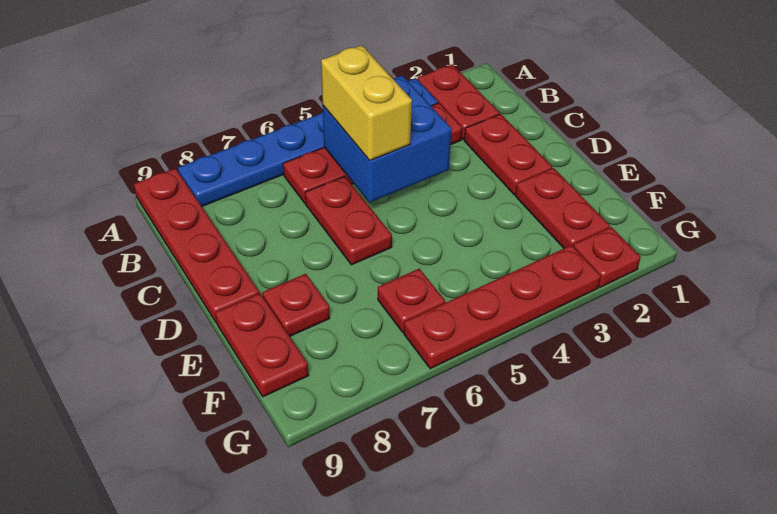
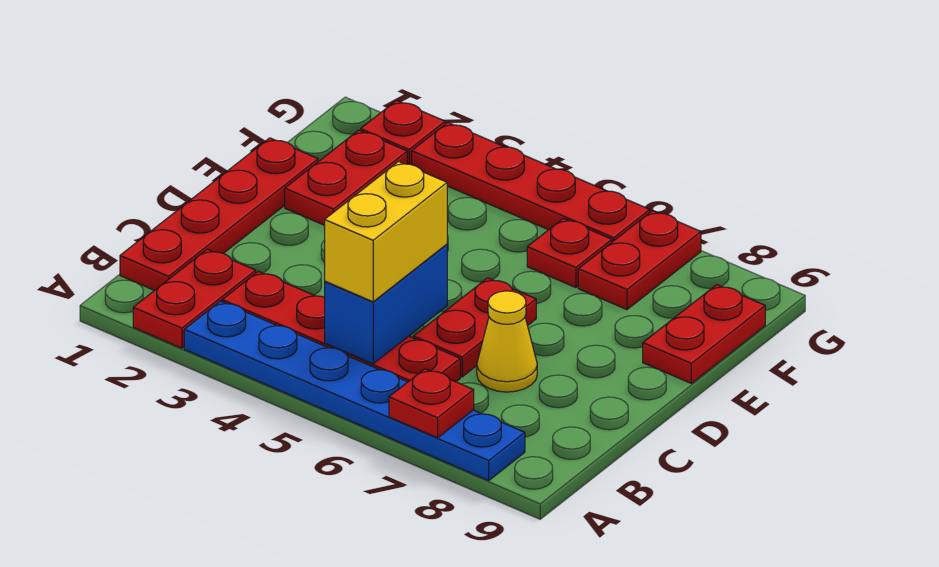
red 1x4 plate [134,168,259,323] -> red 1x4 plate moved to [120,138,318,290]
blue 2x2 brick [323,76,452,203] -> blue 1x2 brick [325,244,447,364]
red 1x2 plate [464,114,552,195] -> red 1x2 plate moved to [578,211,701,310]
none -> yellow 1x1 cone [477,291,537,392]
red 1x1 plate [262,274,330,336] -> red 1x1 plate moved to [389,369,474,438]

